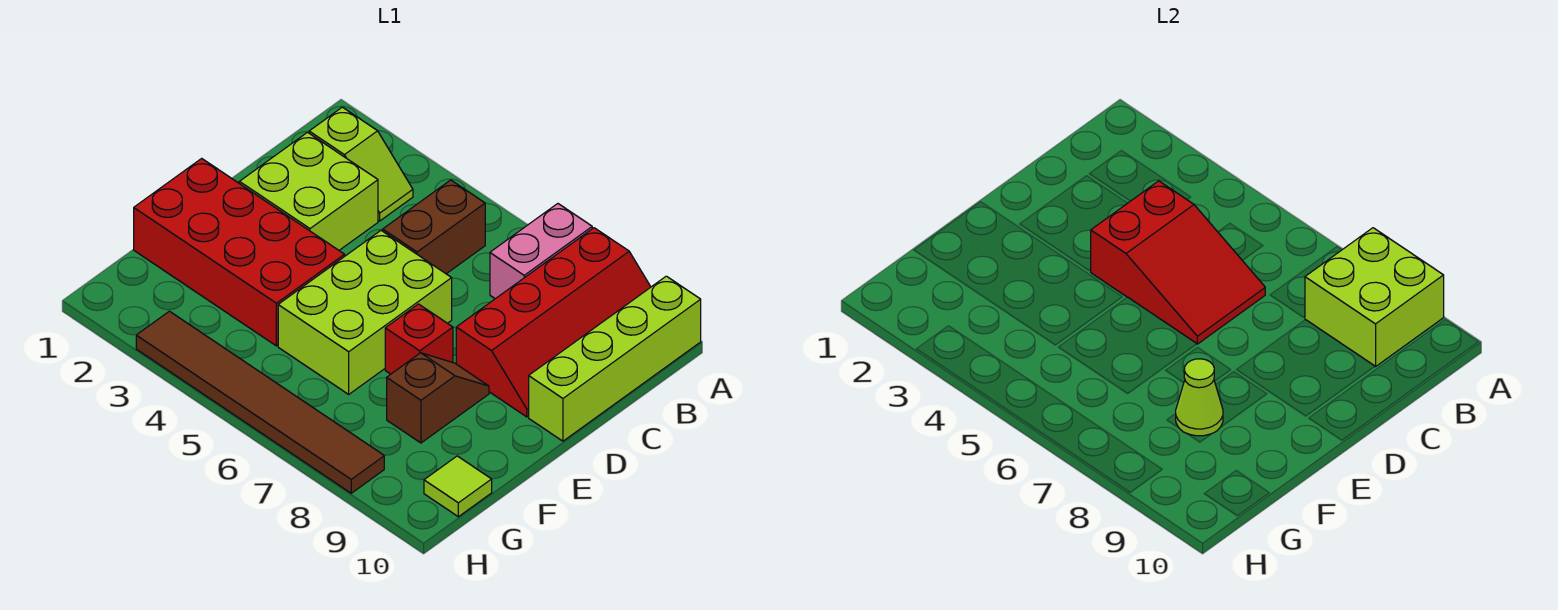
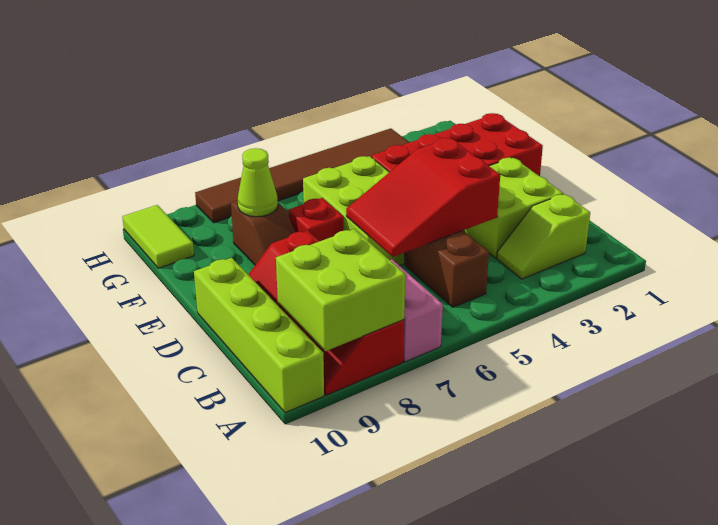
lime 1x1 tile [424,456,492,517] -> lime 1x2 tile [122,205,194,268]

